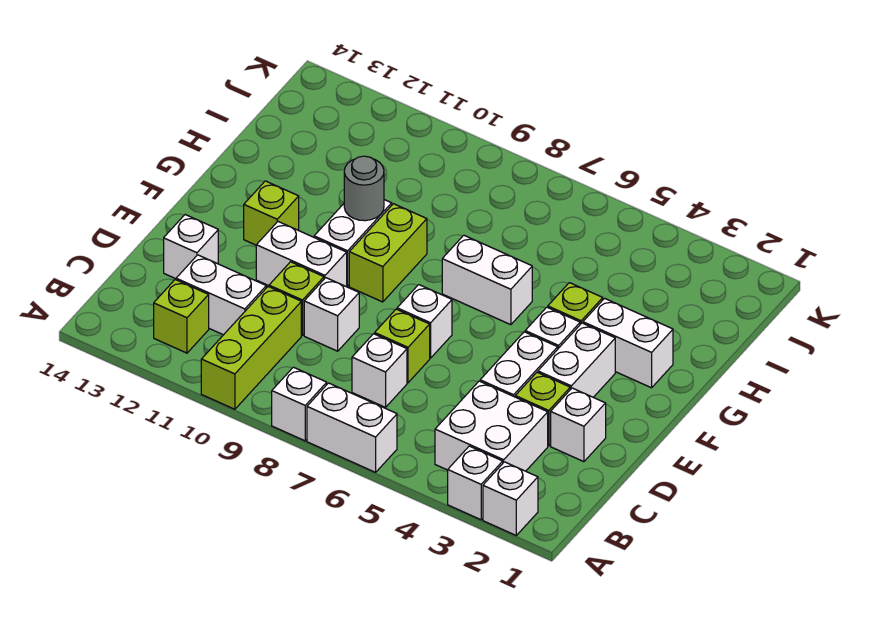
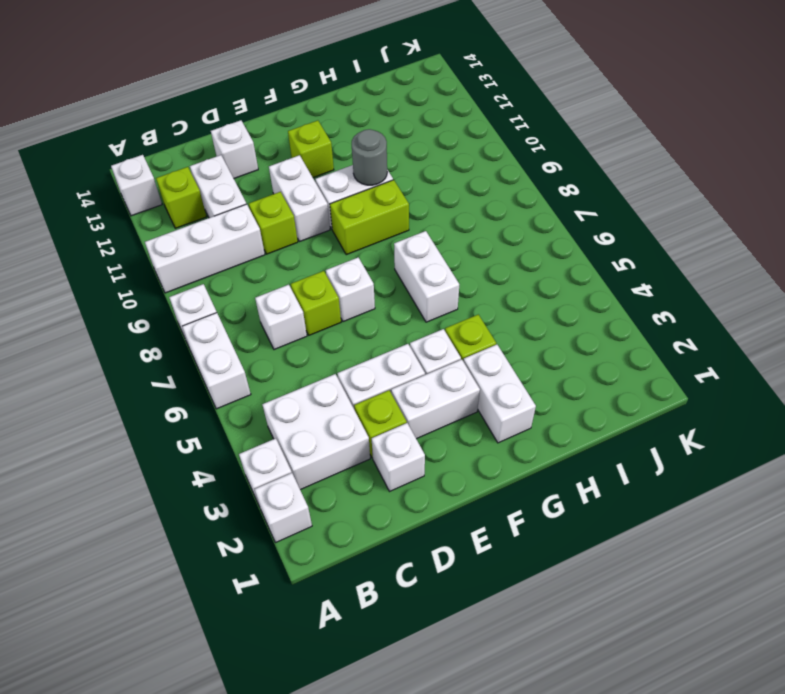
lime 1x3 brick [201,287,301,409] -> white 1x3 brick [145,204,265,293]
white 1x1 brick [304,278,359,351] -> white 1x1 brick moved to [111,155,162,216]

